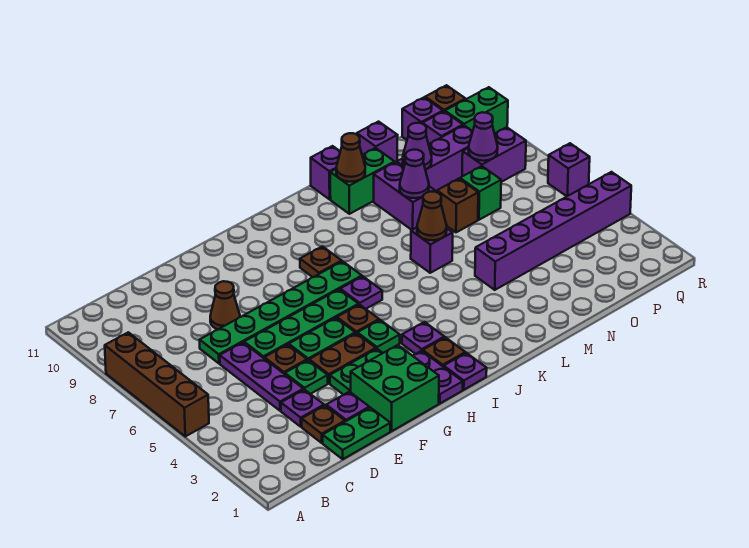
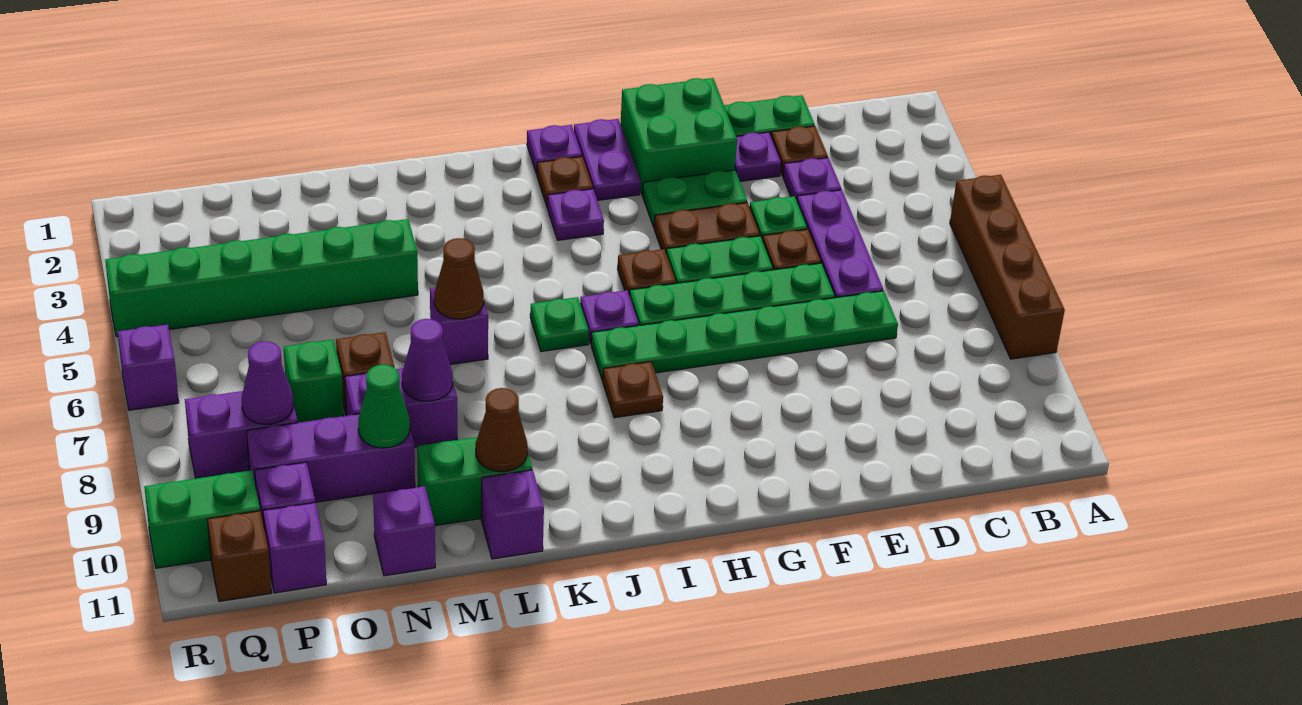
brown 1x1 cone [210,281,240,330] -> none
green 1x1 plate [357,320,400,353] -> green 1x1 plate moved to [530,297,589,352]
purple 1x6 brick [475,172,631,290] -> green 1x6 brick [105,219,418,337]
purple 1x2 brick [374,162,435,230] -> purple 1x2 brick turned to [345,368,457,447]
purple 1x1 cone [403,123,432,169] -> green 1x1 cone [358,365,410,448]

